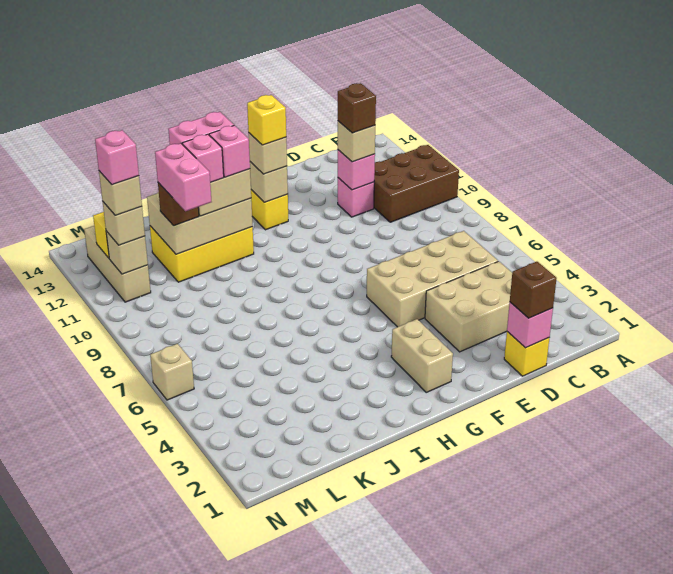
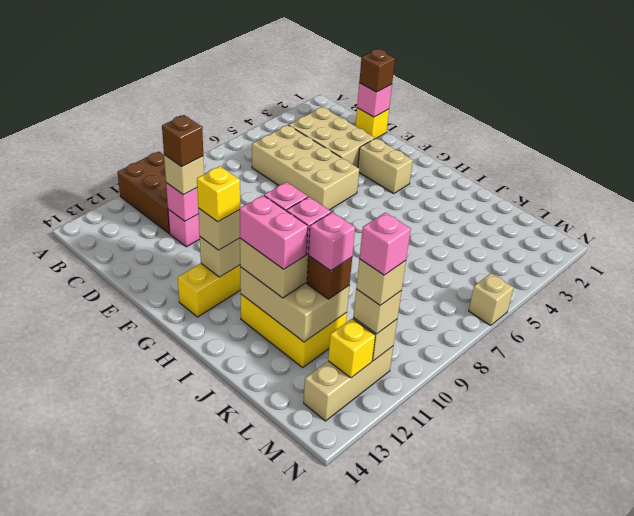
tan 1x2 brick [391,319,453,392] -> tan 1x2 brick turned to [358,138,413,194]
pink 1x2 brick [155,143,211,211] -> pink 1x1 brick [308,212,355,271]

